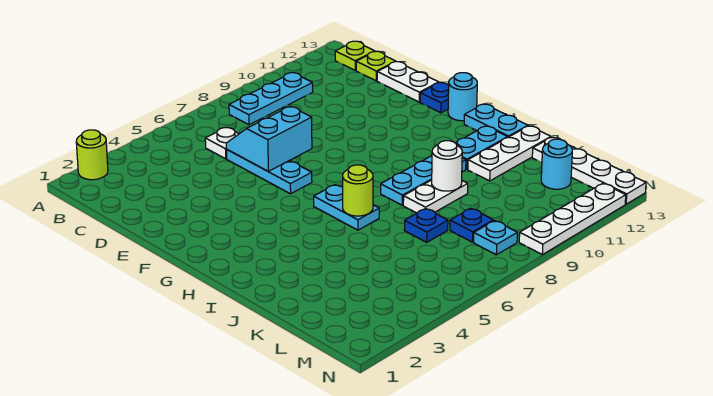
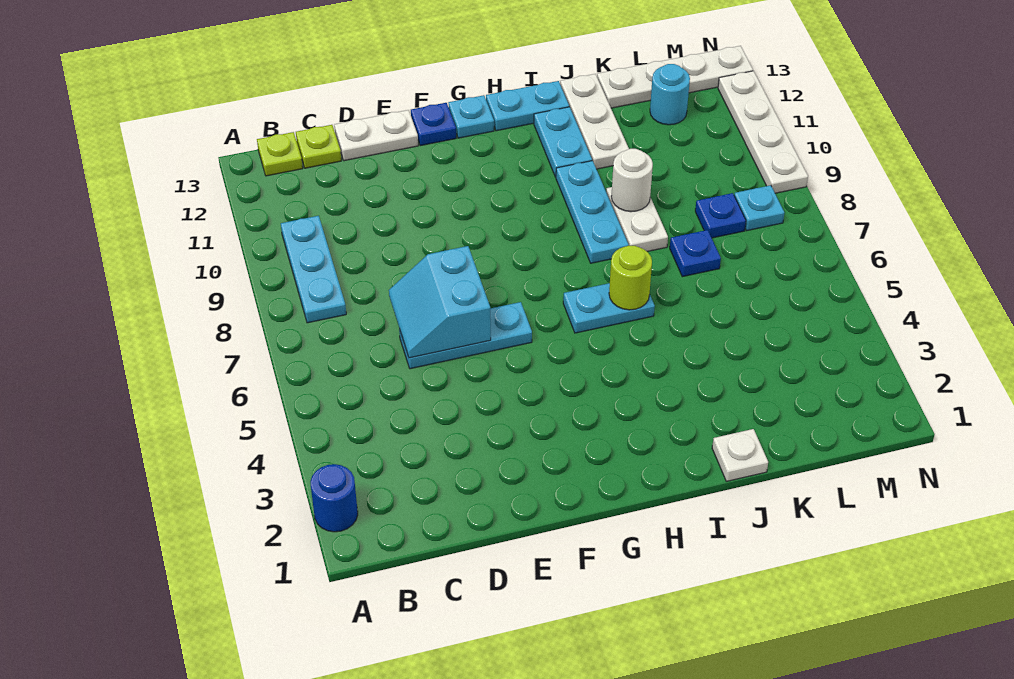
lime 1x1 round brick [76,130,108,180] -> blue 1x1 round brick [310,464,358,532]
white 1x1 plate [205,127,239,159] -> white 1x1 plate moved to [712,429,768,481]
cyan 1x1 round brick [448,73,477,121] -> cyan 1x1 plate [449,95,494,138]

